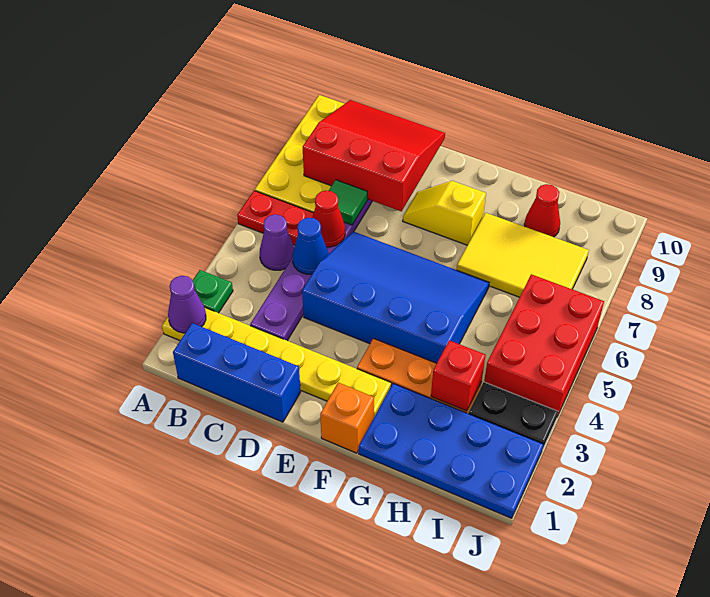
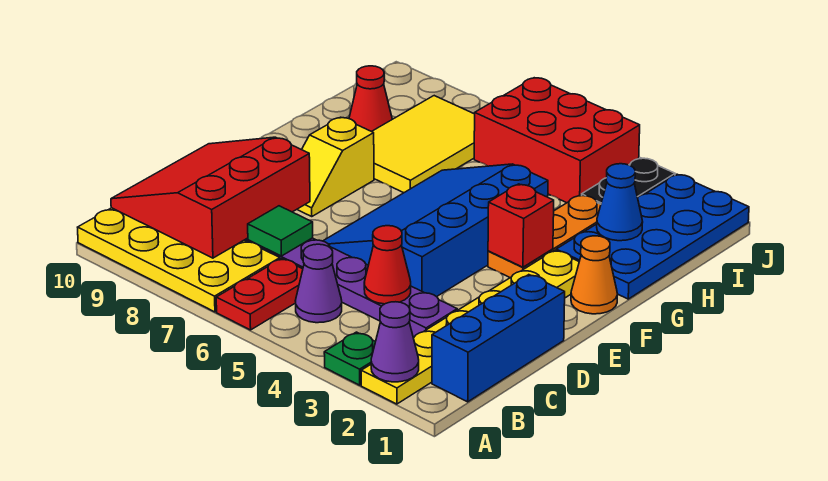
blue 1x1 cone [292,218,328,274] -> blue 1x1 cone moved to [597,164,643,241]
red 1x1 cone [312,191,345,247] -> red 1x1 cone moved to [364,226,411,304]
orange 1x1 brick [320,383,374,453] -> orange 1x1 cone [571,236,617,314]
red 1x1 brick [431,340,486,411] -> red 1x1 brick moved to [488,184,554,267]

